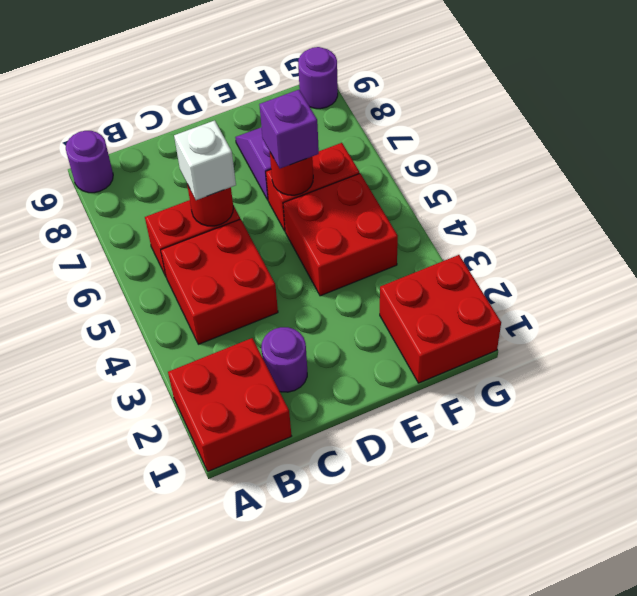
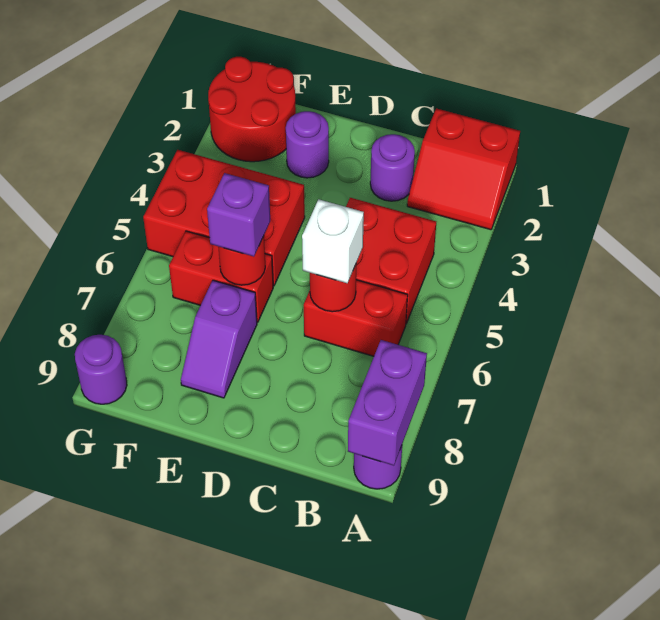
red 2x2 brick [168,338,291,471] -> red 2x2 slope [407,108,520,230]
none -> purple 1x2 brick [348,340,427,466]
none -> purple 1x1 round brick [286,111,329,178]
red 2x2 brick [283,173,398,296] -> red 2x3 brick [143,150,305,286]
red 2x2 brick [380,255,501,383] -> red 2x2 round brick [208,57,296,162]

